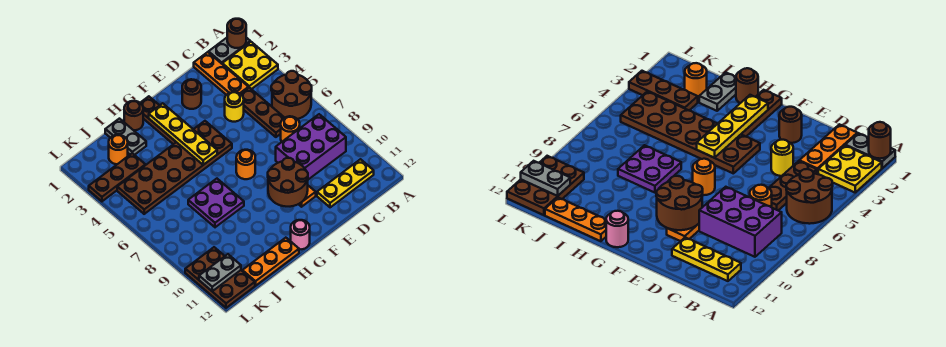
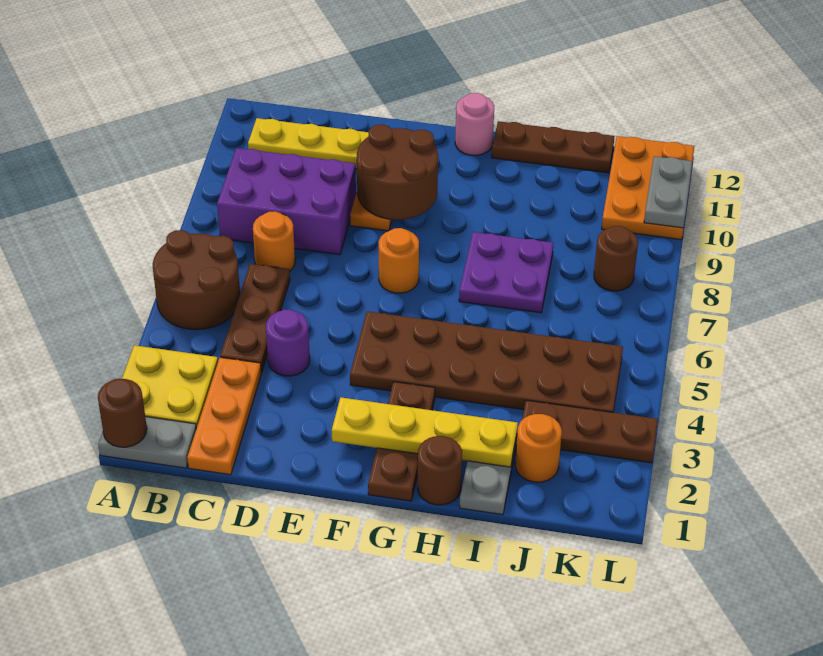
yellow 1x1 round brick [225,92,244,122] -> purple 1x1 round brick [266,309,310,376]
brown 1x1 round brick [182,79,201,109] -> brown 1x1 round brick moved to [594,226,638,291]
yellow 1x4 plate [149,103,217,165] -> yellow 1x4 plate turned to [332,397,518,467]
orange 1x3 plate [242,238,299,286] -> brown 1x3 plate [492,121,615,173]
brown 2x3 plate [185,247,255,308] -> orange 2x3 plate [602,136,694,240]
grey 1x2 plate [199,254,241,291] -> grey 1x2 plate turned to [644,156,693,228]

